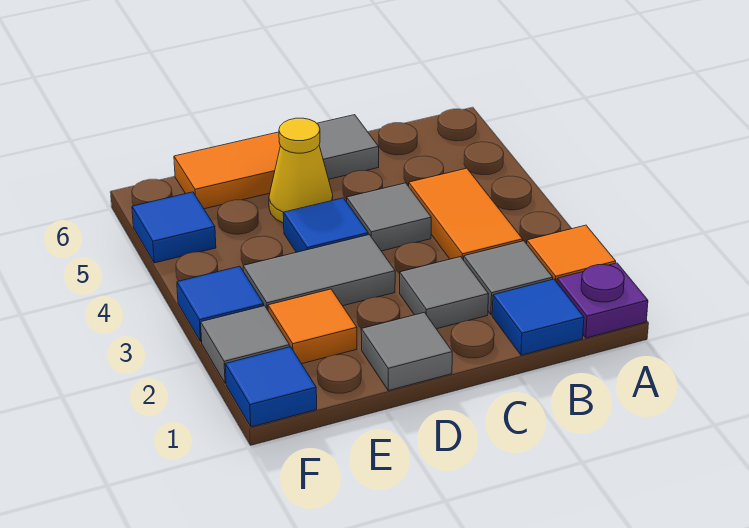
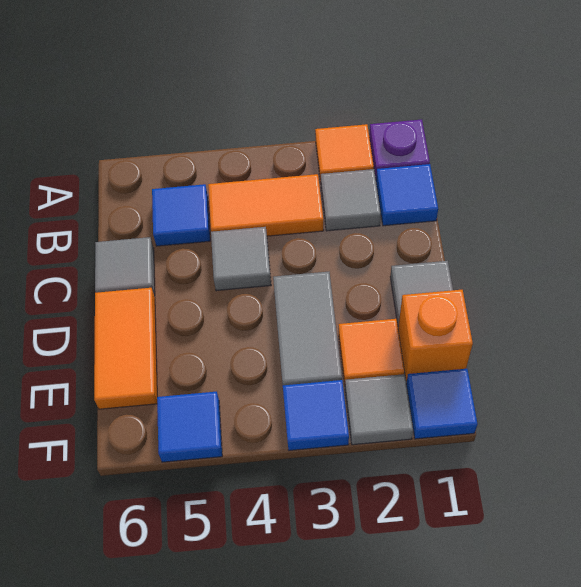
grey 1x1 tile [400,257,488,329] -> none
blue 1x1 tile [283,198,368,252] -> blue 1x1 tile moved to [152,184,210,246]
yellow 1x1 cone [269,118,333,223] -> none
none -> orange 1x1 brick [398,290,473,381]

